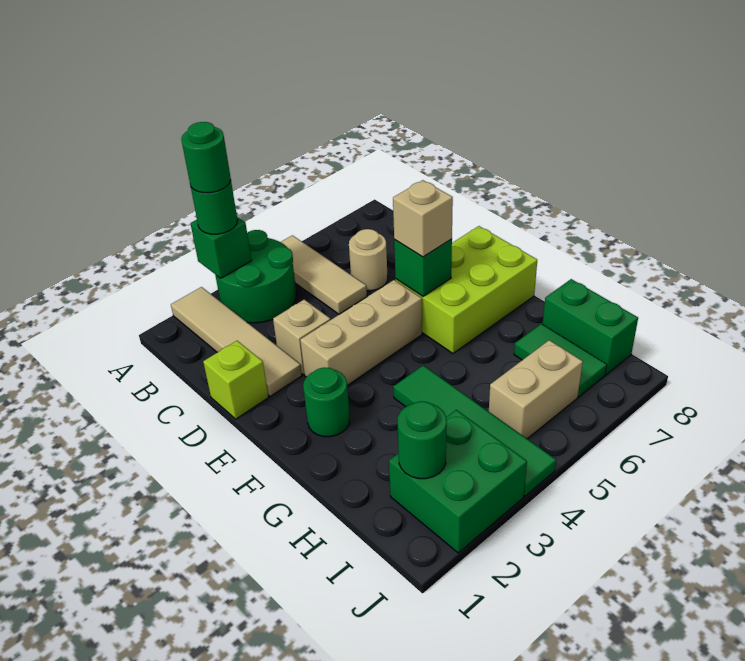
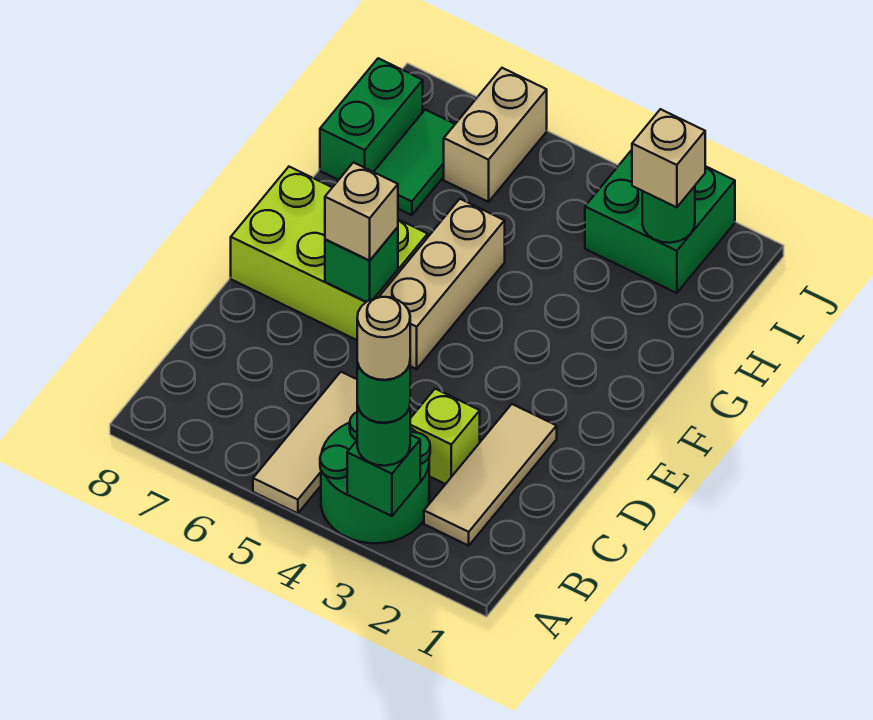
tan 1x4 tile [171,287,302,396] -> tan 1x3 tile [424,404,557,546]
tan 1x1 round brick [349,229,388,291] -> tan 1x1 round brick moved to [357,297,410,380]
lime 1x1 brick [203,341,269,419] -> lime 1x1 brick moved to [410,389,480,484]
tan 1x1 brick [273,300,330,375] -> tan 1x1 brick moved to [632,109,705,207]
tan 1x3 brick [300,280,422,386] -> tan 1x3 brick turned to [378,199,505,369]
green 1x1 round brick [303,367,350,437] -> none
green 1x4 tile [393,365,556,496] -> none
tan 1x2 brick [489,340,583,439] -> tan 1x2 brick turned to [444,68,547,202]

